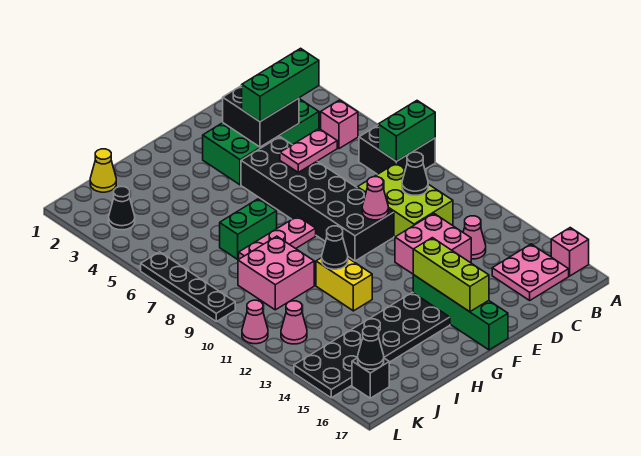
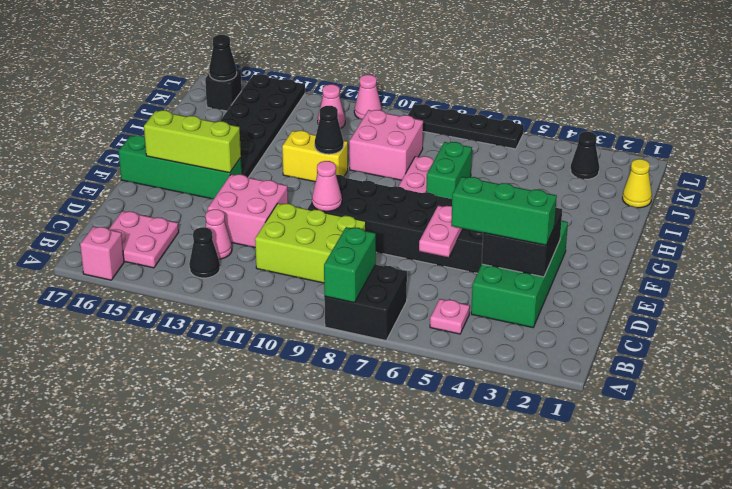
pink 1x1 brick [321,100,358,149] -> pink 1x1 plate [430,299,470,334]
green 1x3 brick [242,48,319,122] -> green 1x3 brick turned to [451,177,557,245]
black 1x1 cone [402,152,428,195] -> black 1x1 cone moved to [189,227,220,278]

